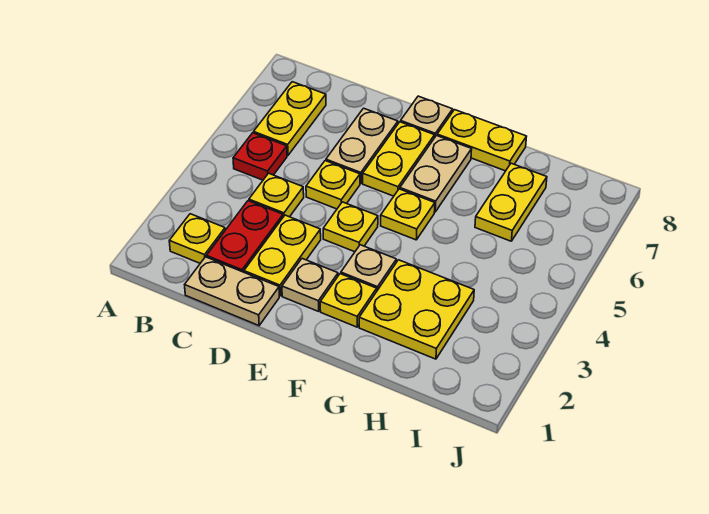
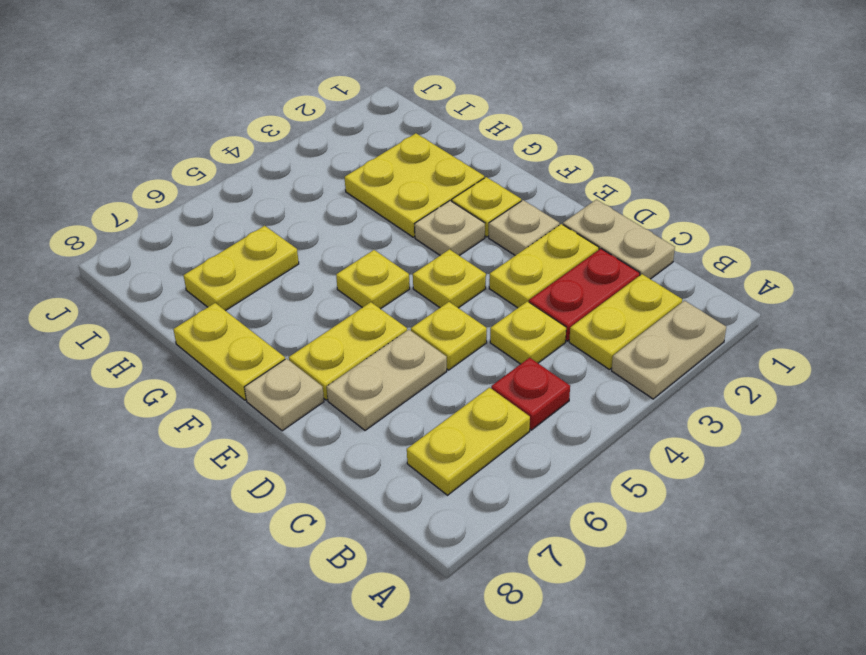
yellow 1x1 plate [169,214,225,263] -> yellow 1x2 plate [569,274,682,369]
tan 1x2 plate [400,136,472,212] -> tan 1x2 plate moved to [612,301,726,399]

